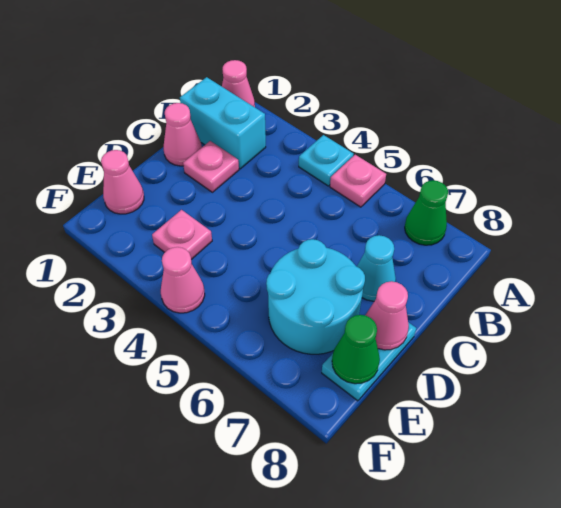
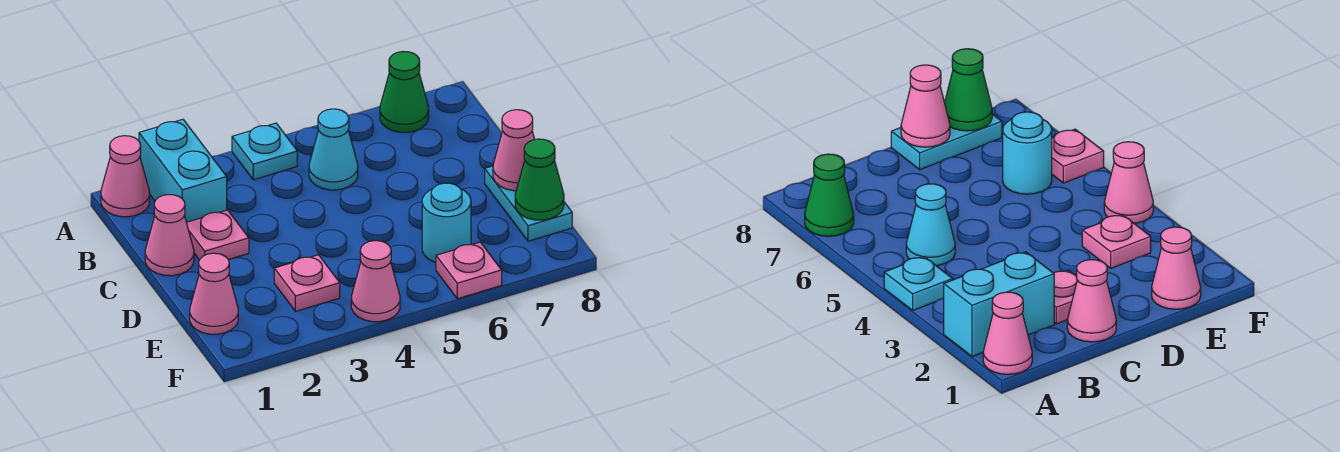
pink 1x1 plate [330,155,386,207] -> pink 1x1 plate moved to [436,242,502,299]
cyan 1x2 brick [180,77,266,169] -> cyan 1x2 brick turned to [139,119,227,222]
cyan 1x1 cone [357,235,396,301] -> cyan 1x1 cone moved to [309,109,358,190]
cyan 2x2 round brick [266,239,365,354] -> cyan 1x1 round brick [422,183,471,263]

